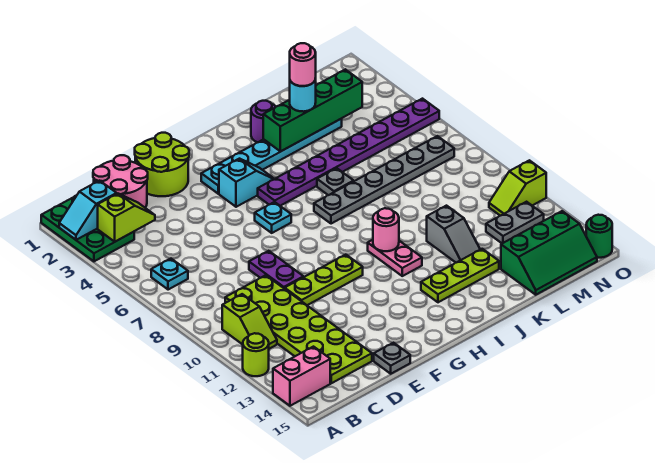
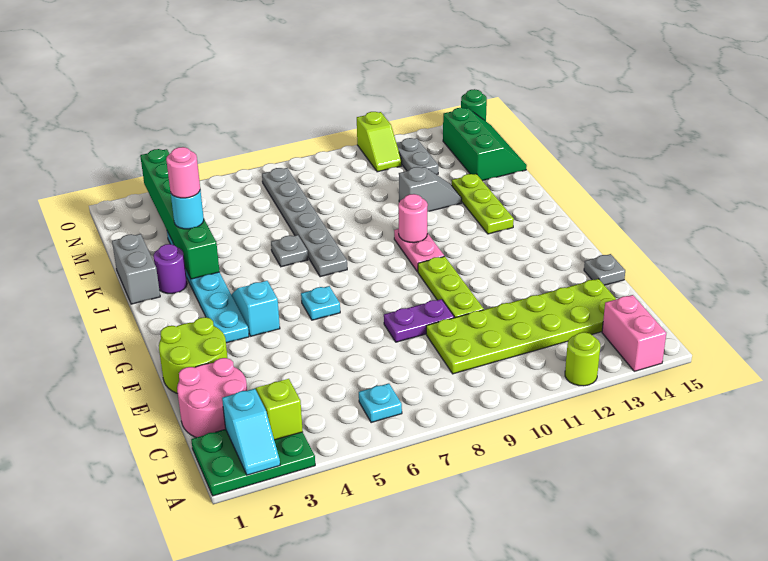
lime 1x2 slope [222,294,277,349] -> none
purple 1x8 plate [258,99,439,206] -> none
pink 1x2 plate [368,240,422,276] -> pink 1x2 plate turned to [394,229,444,272]
none -> grey 1x2 brick [112,234,160,304]
green 1x4 brick [263,69,362,151] -> green 1x6 brick [140,149,220,279]

